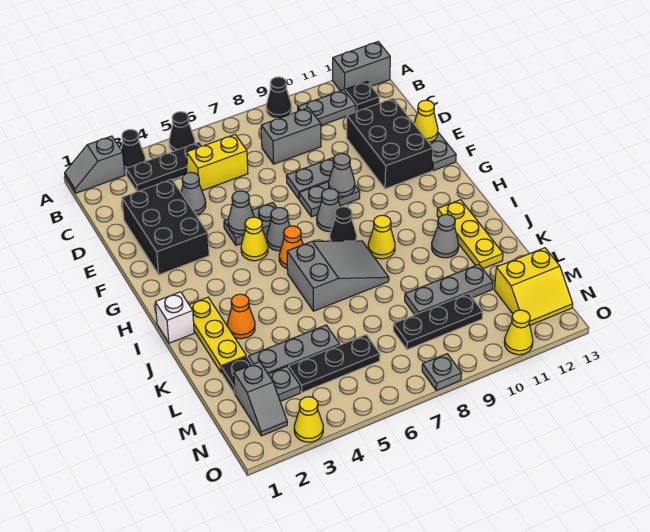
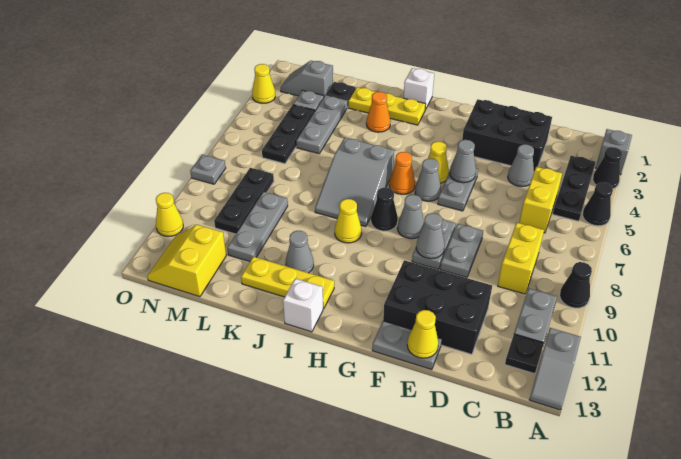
grey 1x2 brick [333,42,390,91] -> grey 1x2 slope [529,328,581,410]
grey 1x2 brick [261,108,321,164] -> yellow 1x2 brick [498,223,544,294]
none -> white 1x1 brick [283,279,323,332]

